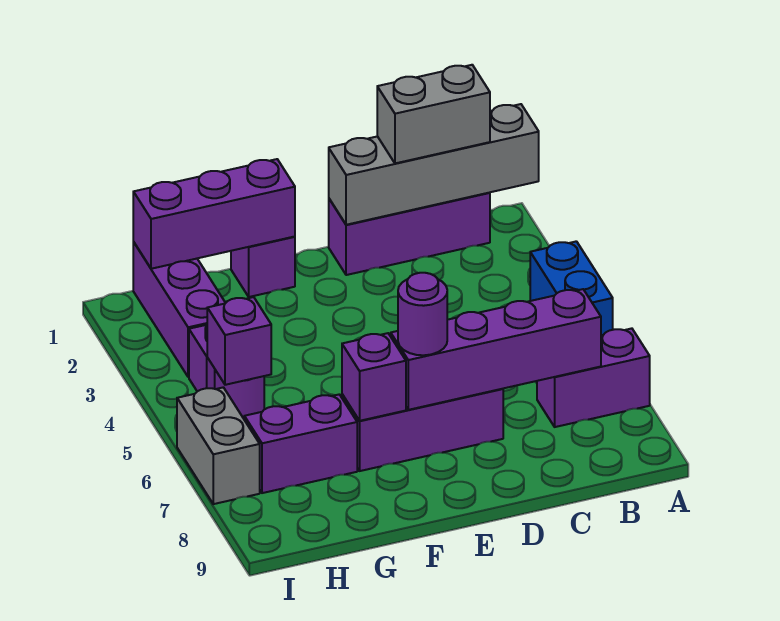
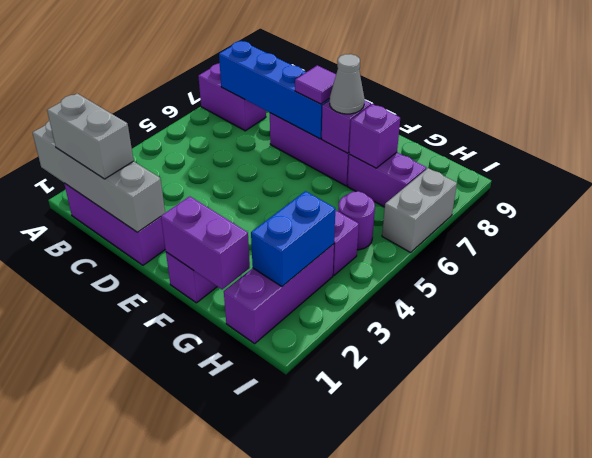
blue 1x2 brick [530,241,613,335] -> blue 1x2 brick moved to [251,191,335,287]
purple 1x4 brick [391,289,601,410] -> blue 1x4 brick [219,41,330,139]
purple 1x1 round brick [398,273,447,355] -> purple 1x1 tile [295,65,336,104]
purple 1x3 brick [133,159,295,269] -> purple 1x2 brick [161,196,250,289]
none -> grey 1x1 cone [329,54,365,114]
purple 1x1 brick [207,297,271,385] -> purple 1x1 brick moved to [349,104,400,168]

